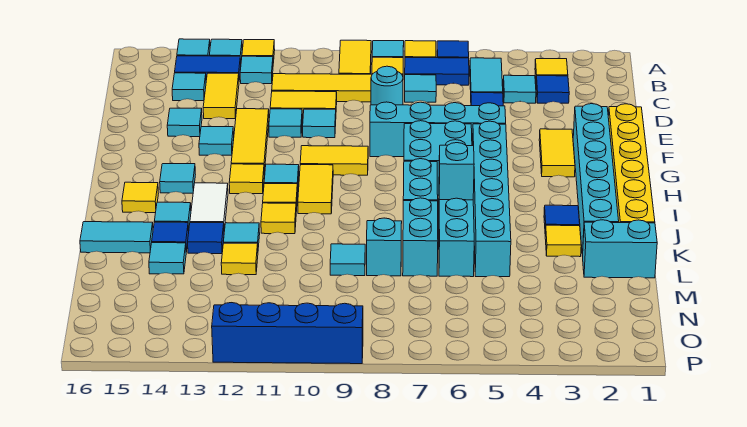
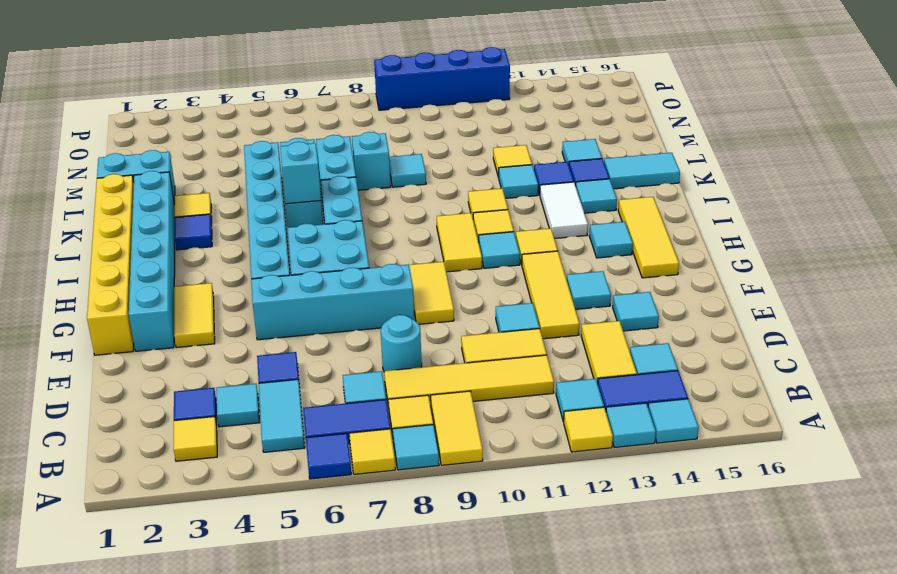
cyan 1x1 tile [303,109,336,138] -> none
yellow 1x2 tile [300,146,368,175] -> yellow 1x2 tile turned to [409,262,454,324]
yellow 1x1 tile [122,182,158,213] -> yellow 1x3 tile [618,197,679,278]

